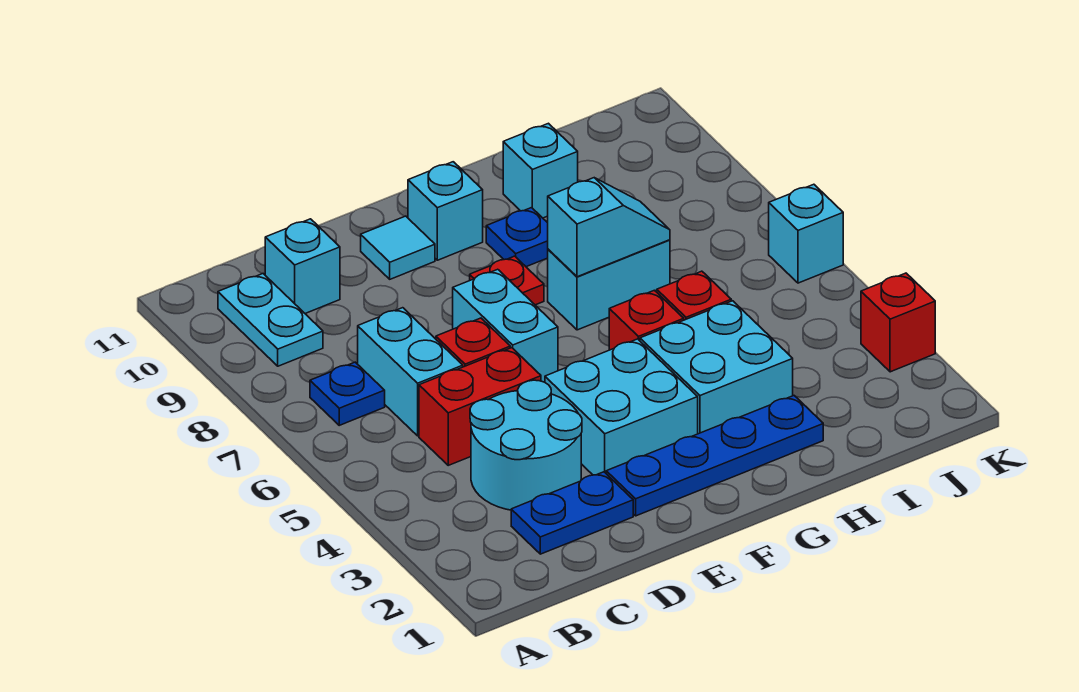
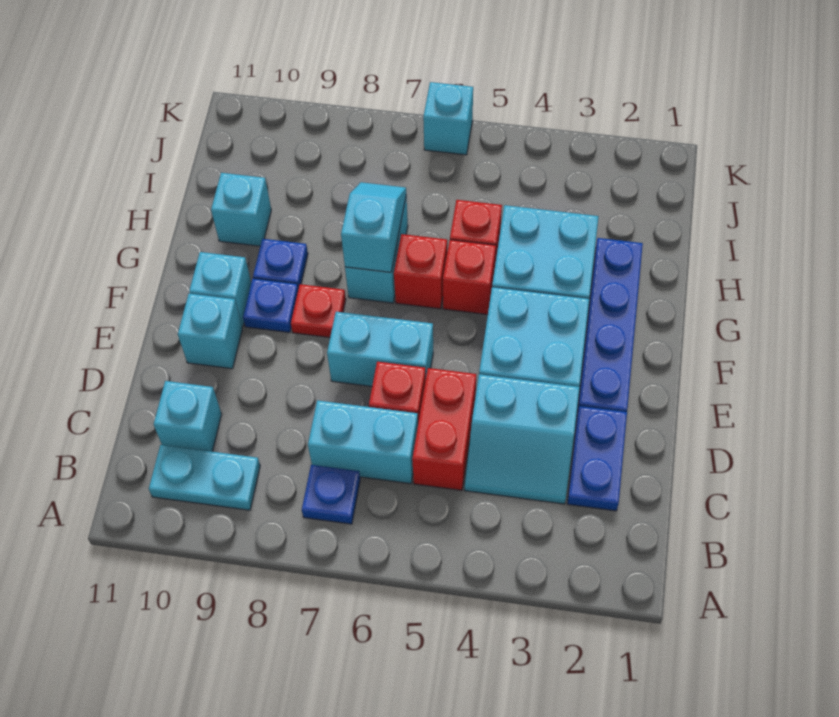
cyan 2x2 round brick [470,380,582,510] -> cyan 2x2 slope [465,374,580,504]
cyan 1x1 tile [361,216,435,279] -> cyan 1x1 brick [178,294,242,369]
none -> blue 1x1 plate [243,279,298,333]
red 1x1 brick [861,273,935,372] -> red 1x1 brick moved to [394,234,447,309]

